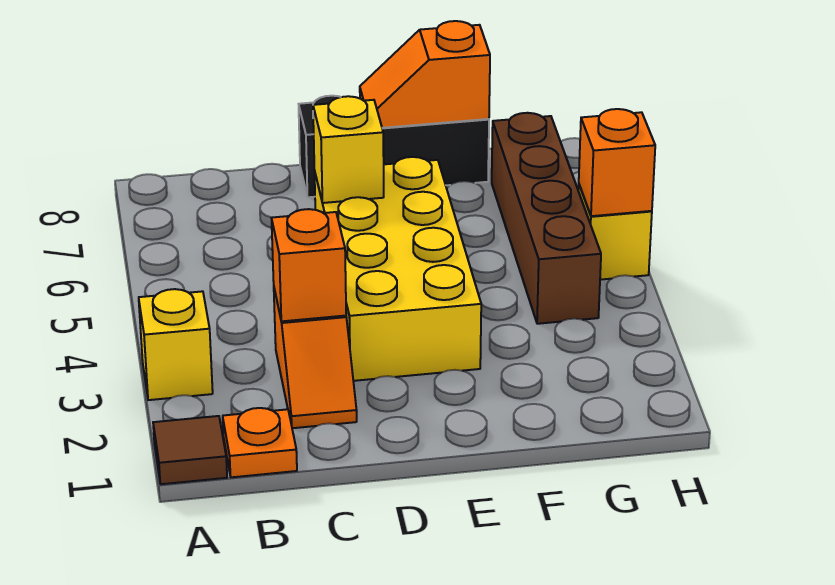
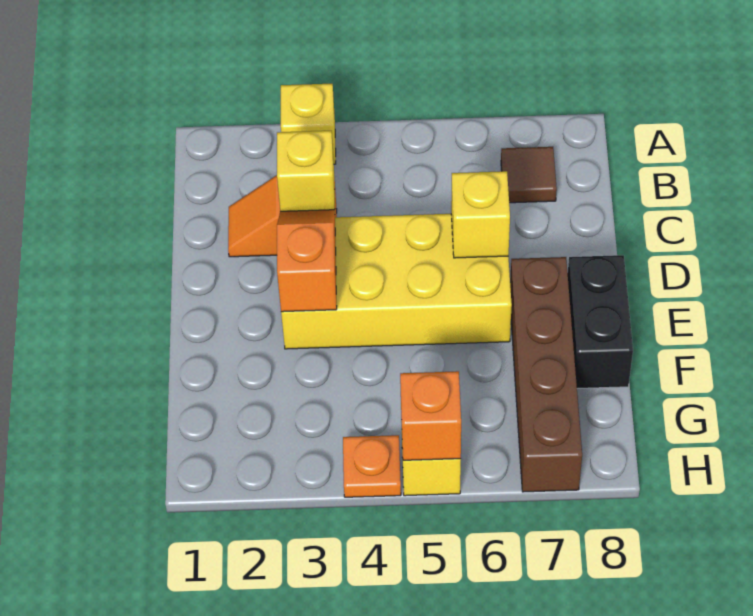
brown 1x1 tile [153,416,227,484] -> brown 1x1 tile moved to [501,147,557,203]
orange 1x1 plate [223,408,297,477] -> orange 1x1 plate moved to [343,435,401,497]
orange 1x1 brick [271,209,346,321] -> yellow 1x1 brick [277,131,335,211]
black 1x3 brick [299,96,489,197] -> black 1x2 brick [568,255,633,389]
orange 1x2 slope [360,21,490,128] -> orange 1x2 slope moved to [277,210,337,312]
brown 1x4 brick [492,113,601,324] -> brown 1x4 brick turned to [510,257,582,492]

